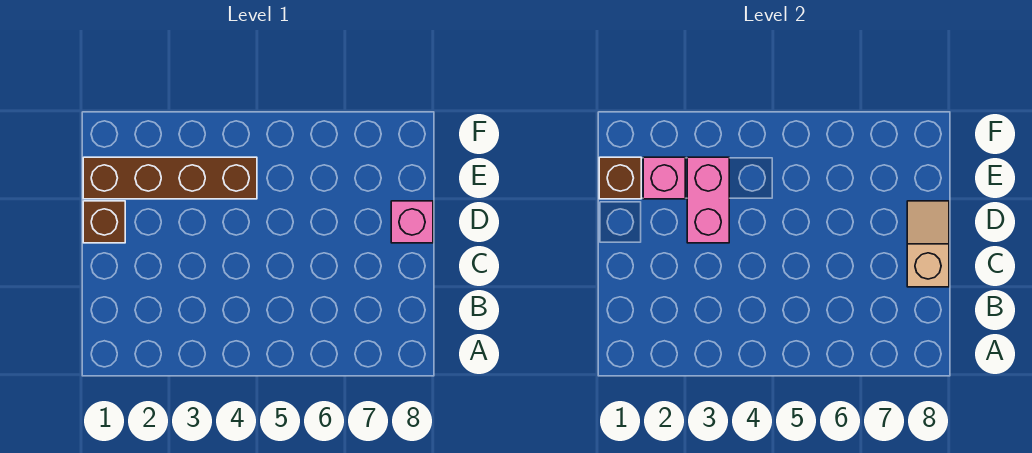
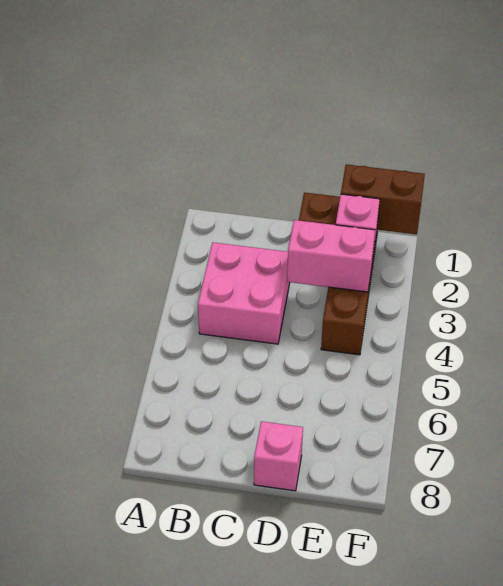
none -> pink 2x2 brick [198,242,290,344]
tan 1x2 slope [907,201,949,287] -> none
brown 1x1 brick [599,157,641,199] -> brown 1x2 brick [341,164,425,234]

